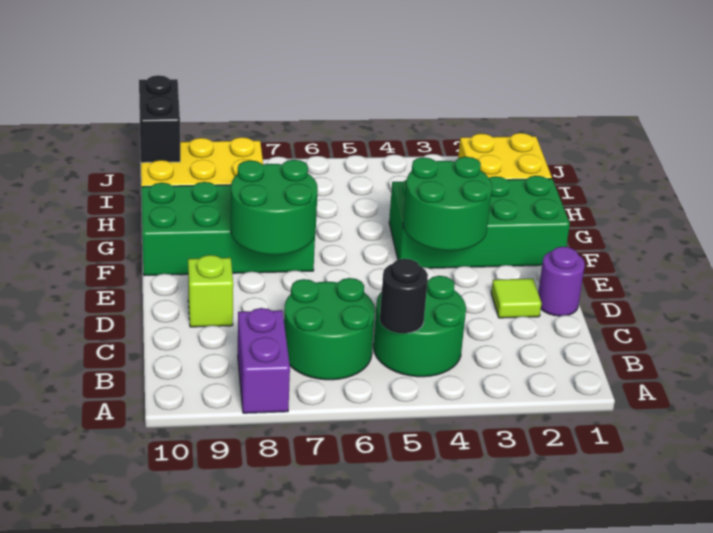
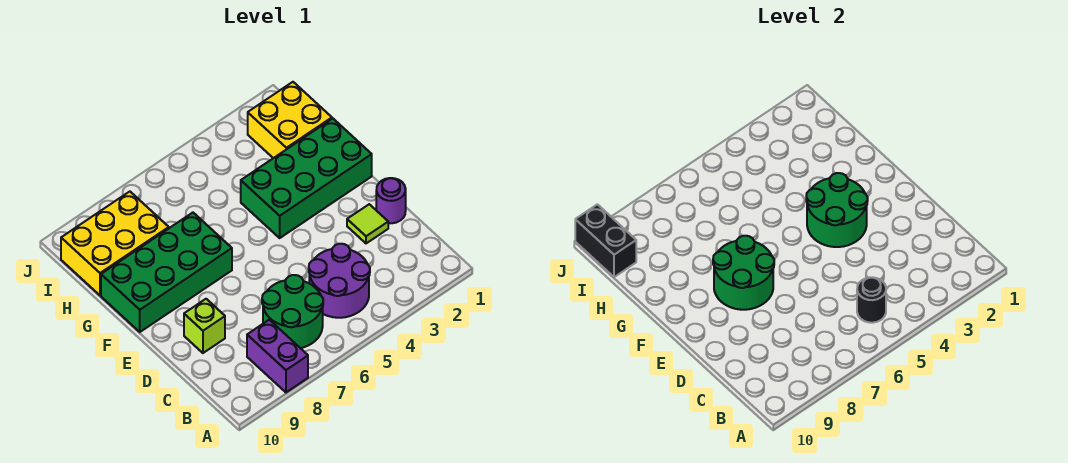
green 2x2 round brick [373,276,466,377] -> purple 2x2 round brick [309,244,370,318]

